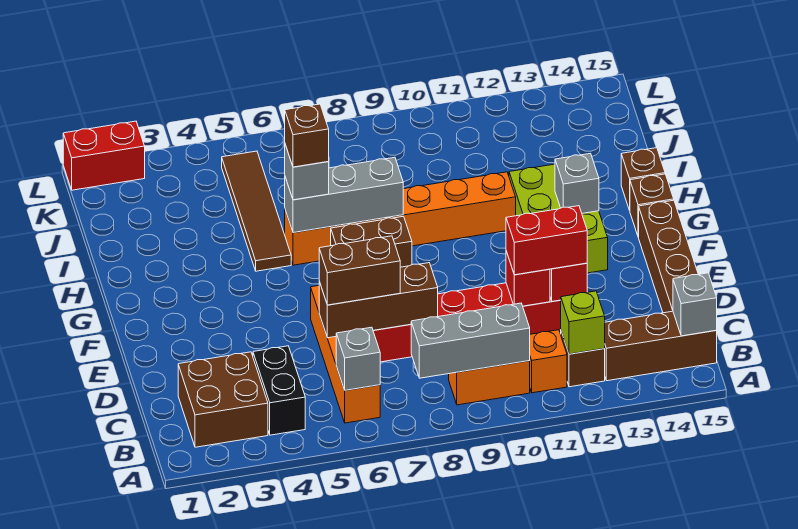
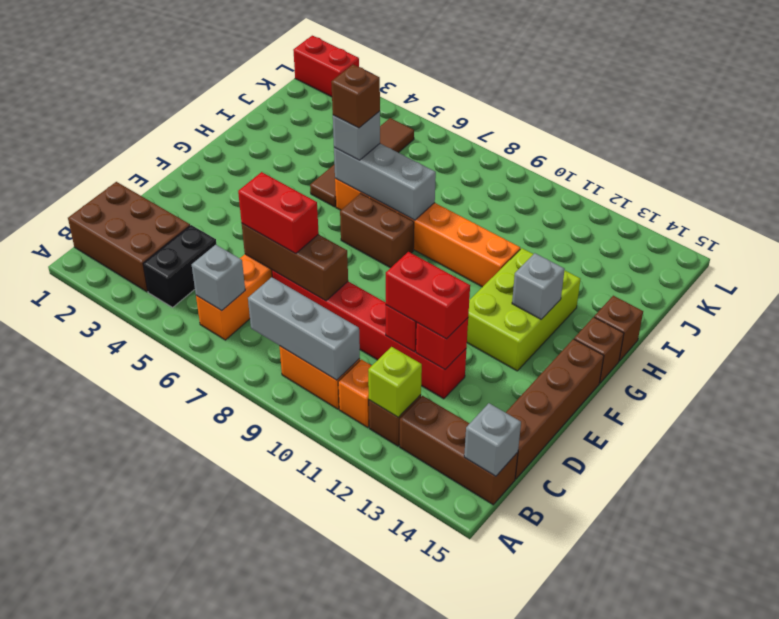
brown 2x2 brick [178,352,268,447] -> brown 2x3 brick [68,182,190,292]
brown 1x2 brick [319,236,400,305] -> red 1x2 brick [238,172,319,254]

